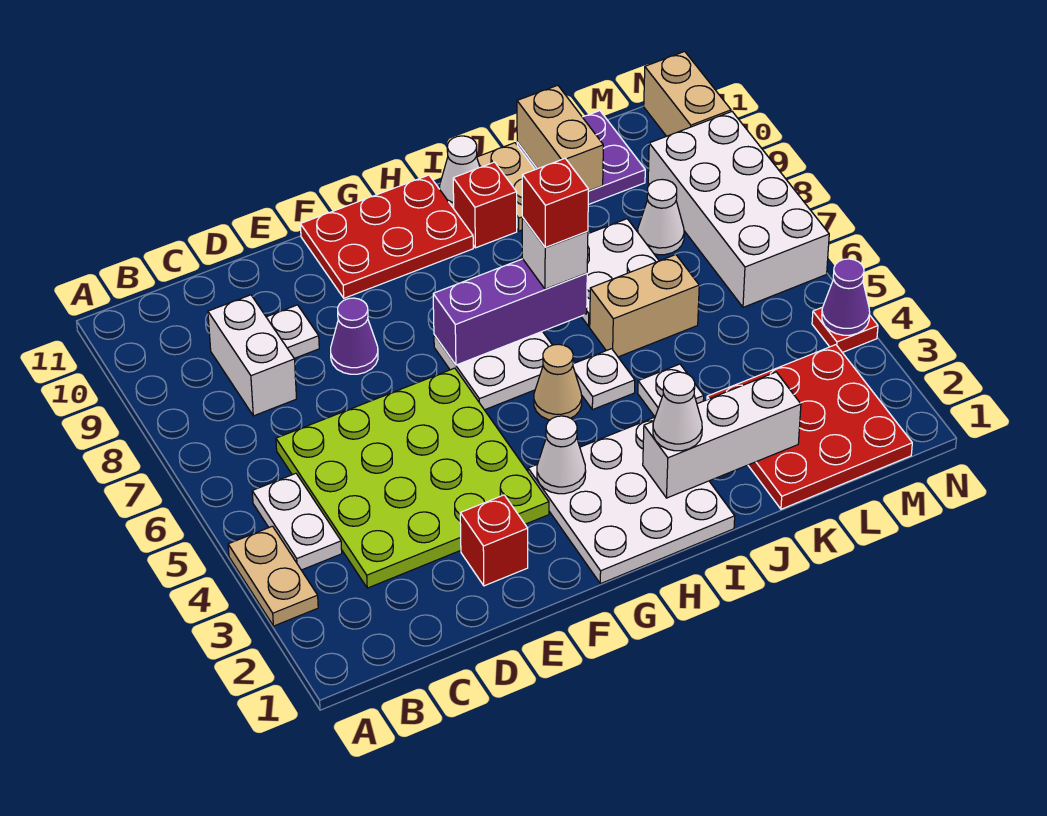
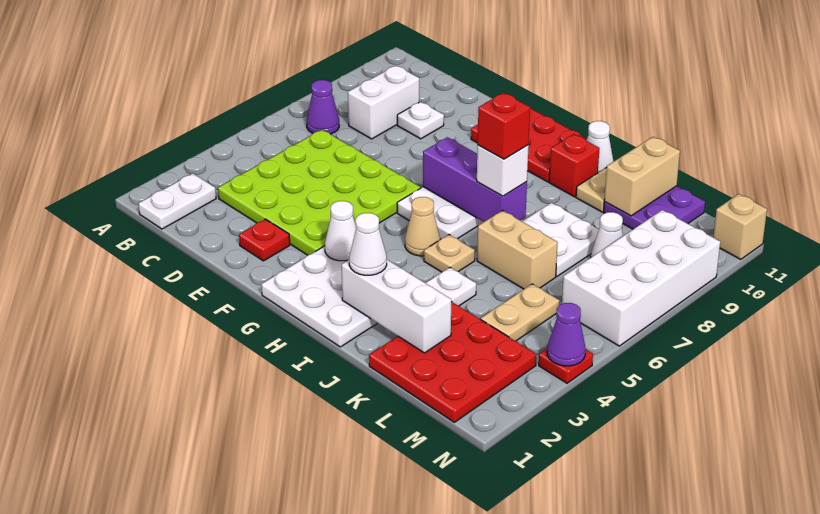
tan 1x2 plate [228,526,318,626] -> tan 1x2 plate moved to [481,284,560,341]
white 1x2 plate [252,473,342,570] -> white 1x2 plate moved to [138,174,216,229]
red 1x1 brick [460,495,528,586] -> red 1x1 plate [239,219,290,261]
purple 1x1 cone [331,298,378,374] -> purple 1x1 cone moved to [307,80,339,134]
white 1x1 plate [573,349,635,410] -> tan 1x1 plate [424,235,475,272]
tan 1x2 brick [644,51,731,136] -> tan 1x1 brick [713,194,767,259]

